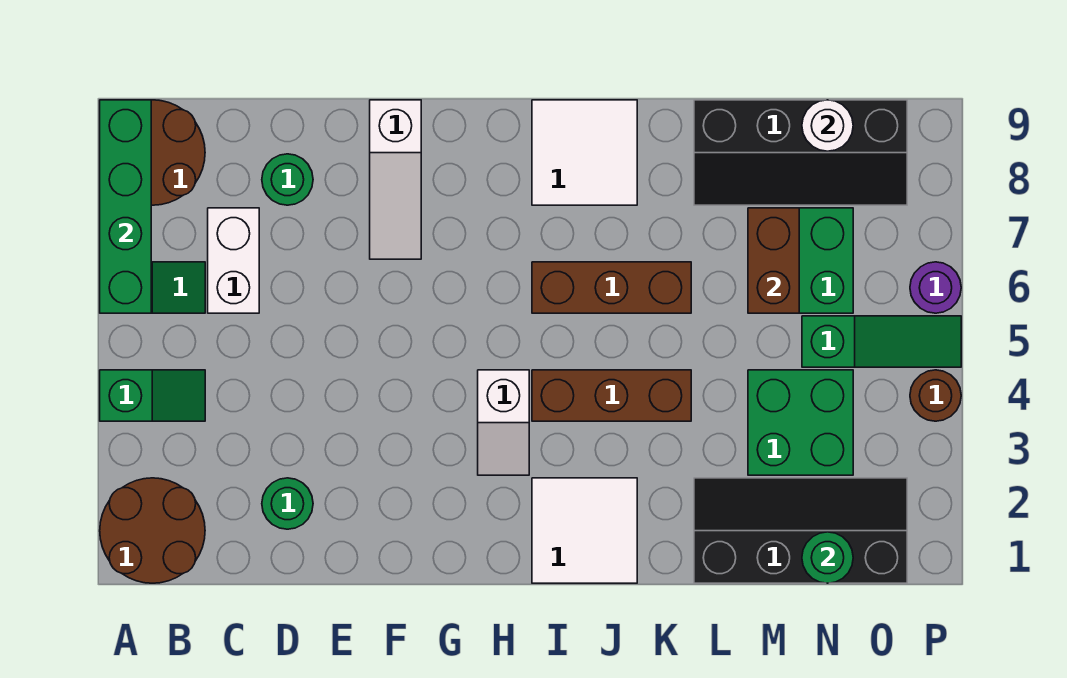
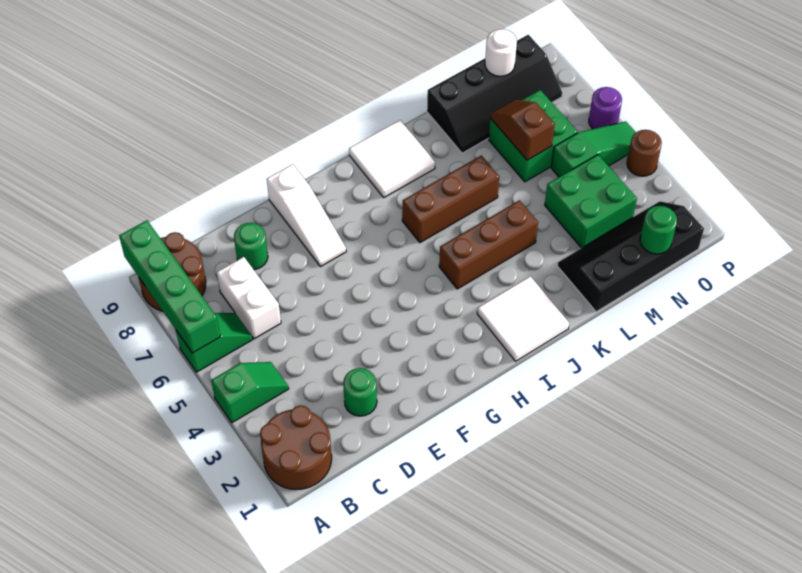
white 1x2 slope [478,370,529,475] -> none
brown 1x2 brick [748,208,799,313] -> brown 1x2 slope [490,100,555,160]

